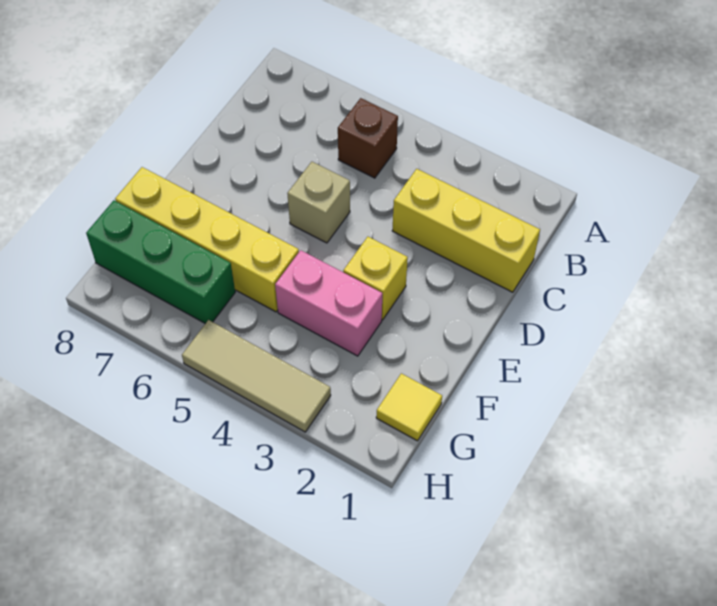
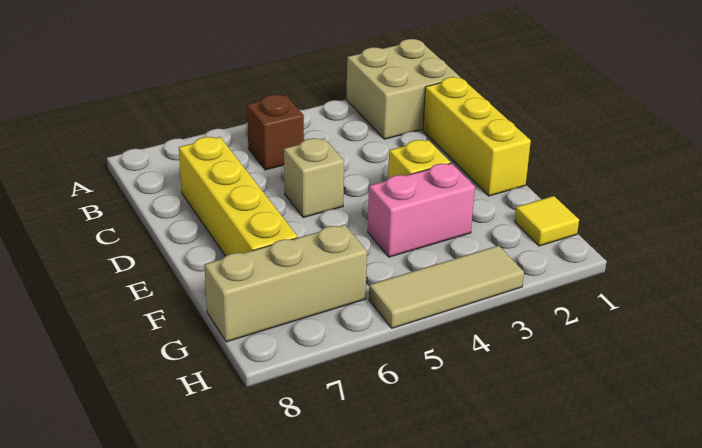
none -> tan 2x2 brick [346,39,460,139]
yellow 1x3 brick [392,169,540,292] -> yellow 1x3 brick turned to [423,77,531,196]
yellow 1x4 brick [115,167,299,312] -> yellow 1x4 brick turned to [179,137,298,256]
green 1x3 brick [86,200,235,324] -> tan 1x3 brick [204,225,367,342]

